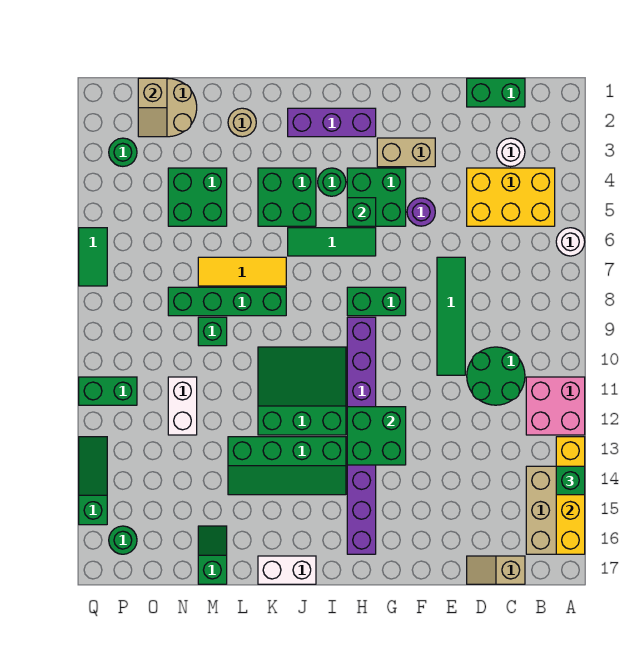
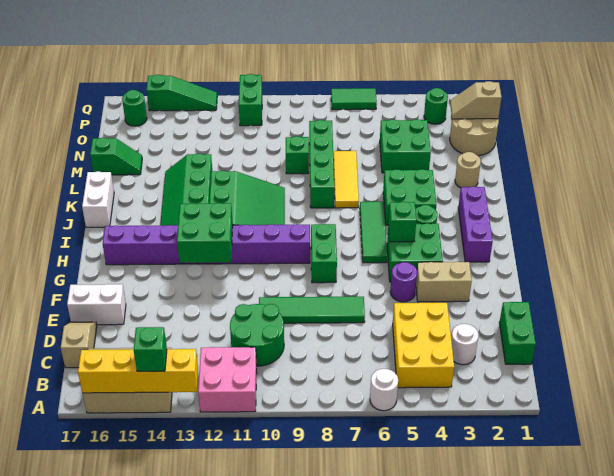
tan 1x2 brick [377,138,435,167] -> tan 1x2 brick turned to [416,262,472,302]
white 1x2 brick [168,377,197,435] -> white 1x2 brick moved to [67,284,126,325]

